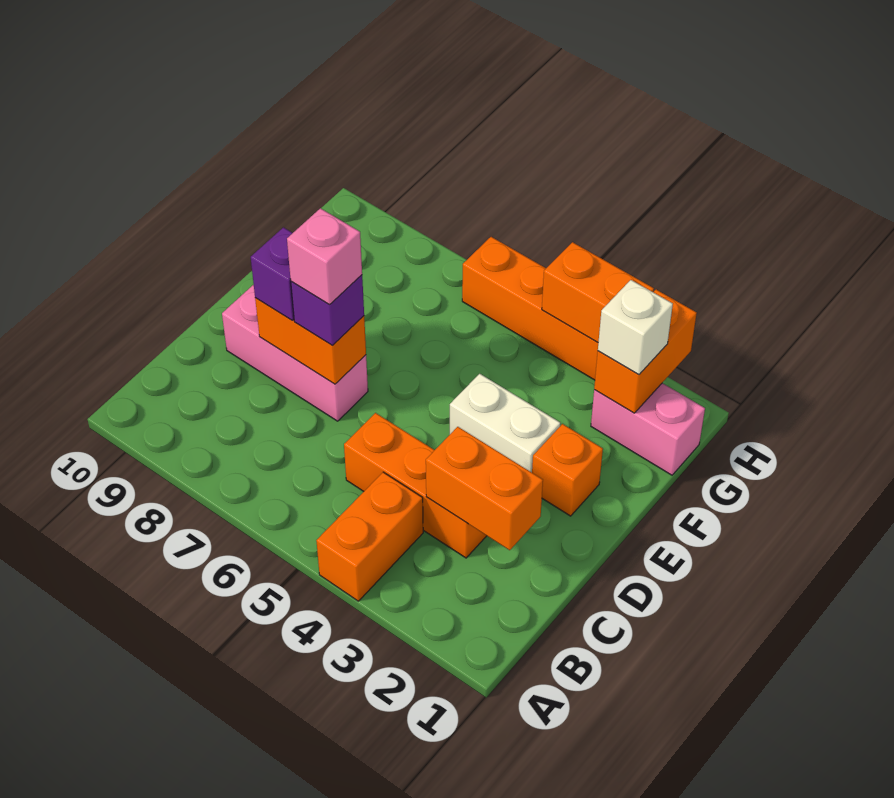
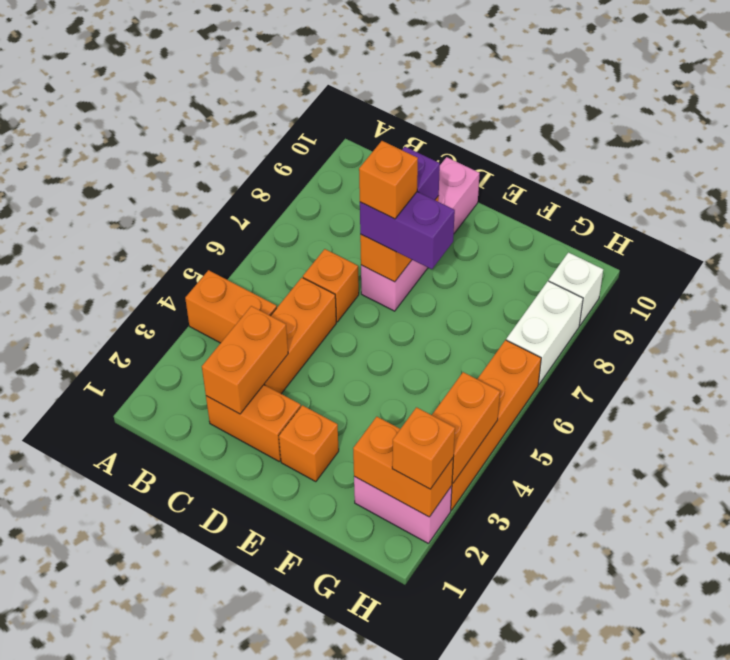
none -> orange 1x2 brick [206,385,301,461]
none -> orange 1x1 brick [303,249,359,322]
pink 1x3 brick [222,285,368,421] -> pink 1x4 brick [361,157,480,311]
purple 1x1 brick [291,275,364,345] -> purple 1x2 brick [360,192,455,269]
pink 1x1 brick [287,208,362,305] -> orange 1x1 brick [359,141,418,219]
white 1x2 brick [450,374,560,472] -> white 1x2 brick moved to [506,281,583,384]
pink 1x2 brick [591,383,705,475] -> pink 1x2 brick turned to [354,477,452,543]
white 1x1 brick [598,280,673,375] -> white 1x1 brick moved to [549,253,603,325]
none -> orange 1x1 brick [392,407,455,489]

